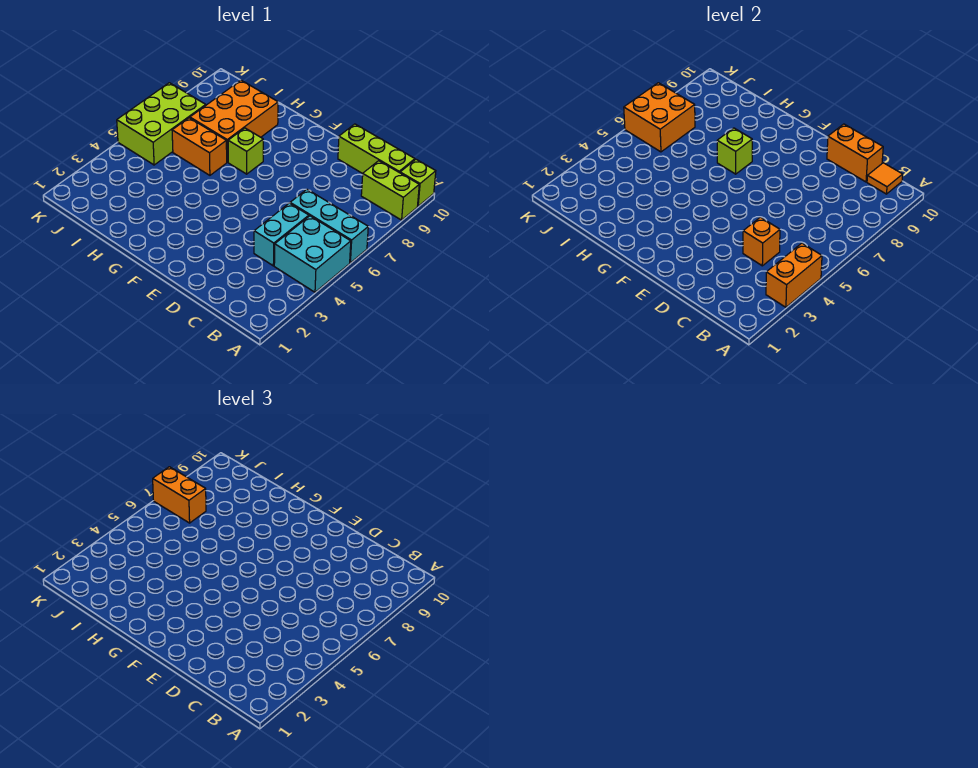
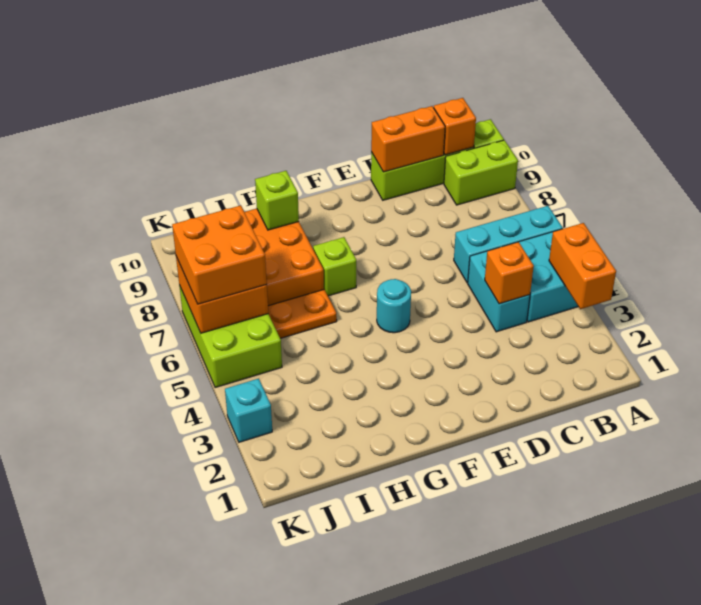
orange 1x1 tile [867,163,903,194] -> orange 1x1 brick [434,98,476,155]
none -> cyan 1x1 round brick [377,279,411,333]
lime 1x1 brick [717,128,752,174] -> lime 1x1 brick moved to [255,171,299,230]
orange 1x2 brick [172,118,227,175] -> orange 1x2 plate [268,290,337,338]
orange 1x2 brick [153,467,206,523] -> orange 2x2 brick [172,205,267,304]
none -> cyan 1x1 brick [225,379,272,442]

